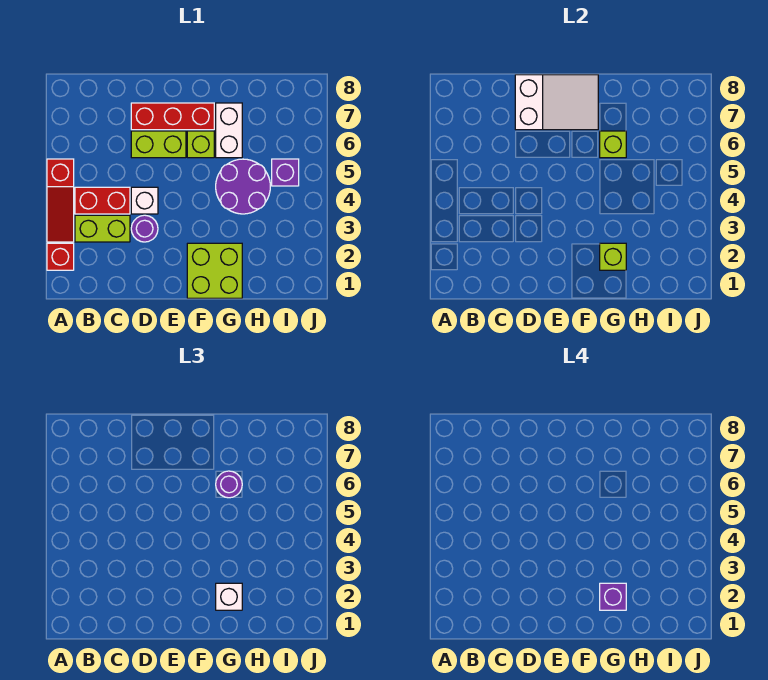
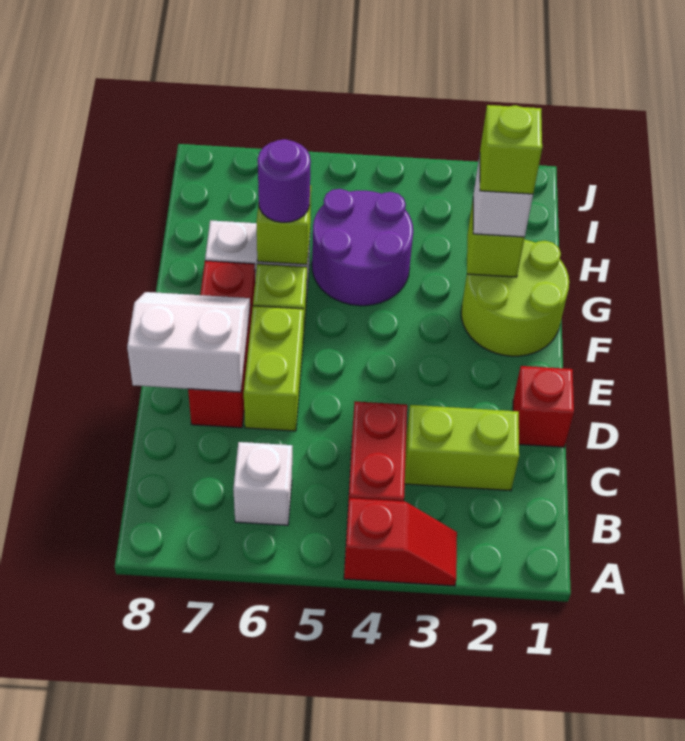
red 1x1 brick [47,243,74,270] -> red 1x1 brick moved to [513,366,574,447]
red 1x3 slope [47,159,74,242] -> red 1x2 slope [344,498,457,586]
lime 1x2 brick [75,215,130,242] -> lime 1x2 brick turned to [405,405,519,491]
purple 1x1 round brick [131,215,158,242] -> none
white 1x1 brick [131,187,158,214] -> white 1x1 brick moved to [233,442,292,525]
white 2x3 slope [515,75,598,130] -> white 2x2 slope [127,292,250,392]
lime 2x2 brick [187,243,242,298] -> lime 2x2 round brick [461,240,569,356]
purple 1x1 brick [600,583,626,610] -> lime 1x1 brick [480,105,542,194]
purple 1x1 brick [272,159,299,186] -> none

